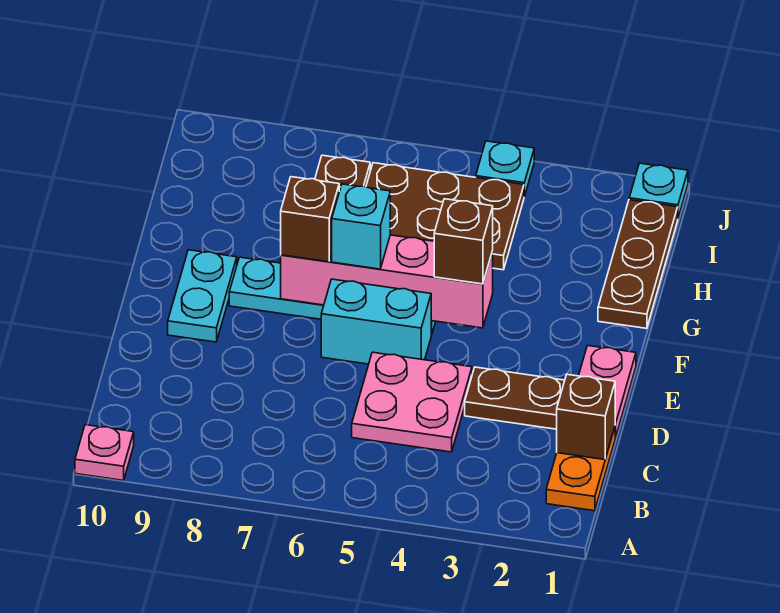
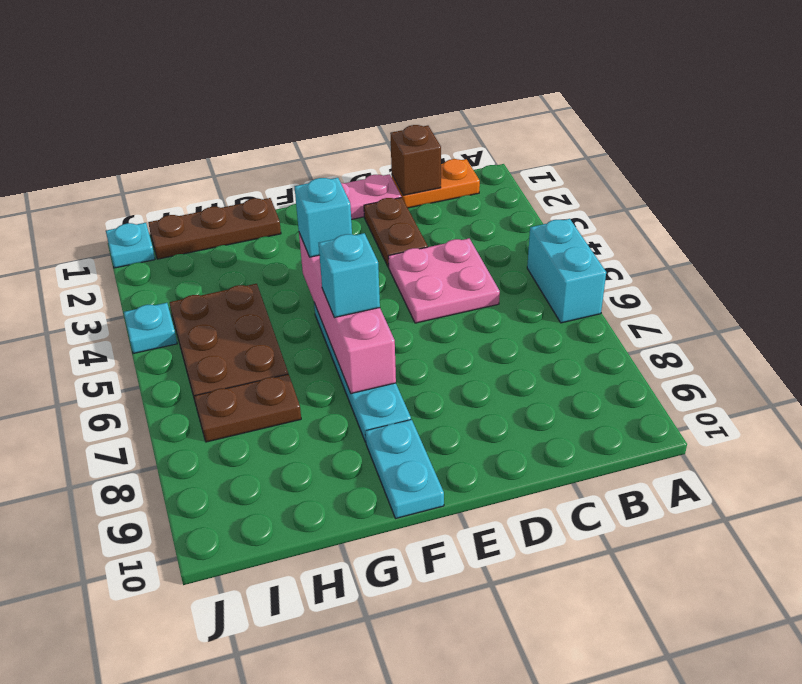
pink 1x1 plate [75,425,134,481] -> none
cyan 1x2 brick [321,279,431,364] -> cyan 1x2 brick moved to [527,219,606,323]
cyan 1x2 plate [168,250,237,342] -> cyan 1x2 plate turned to [365,420,444,518]
brown 1x1 brick [434,199,493,284] -> cyan 1x1 brick [294,178,352,257]
brown 1x1 brick [281,177,339,262] -> none

